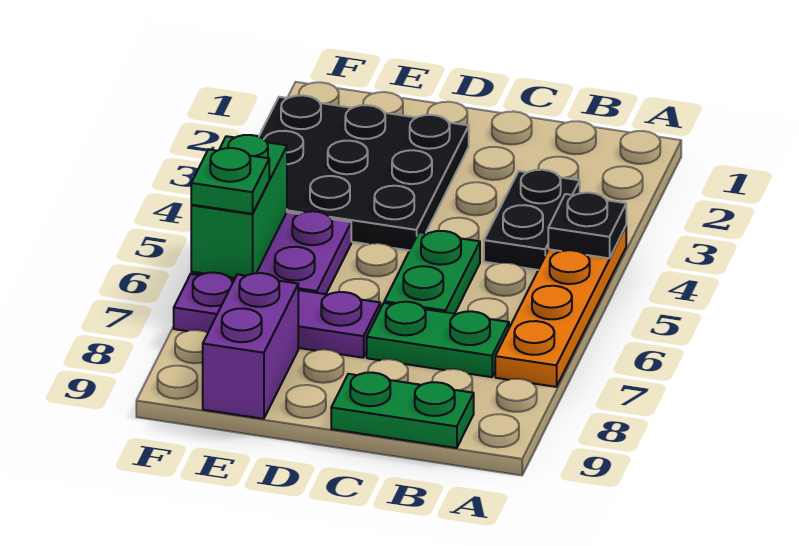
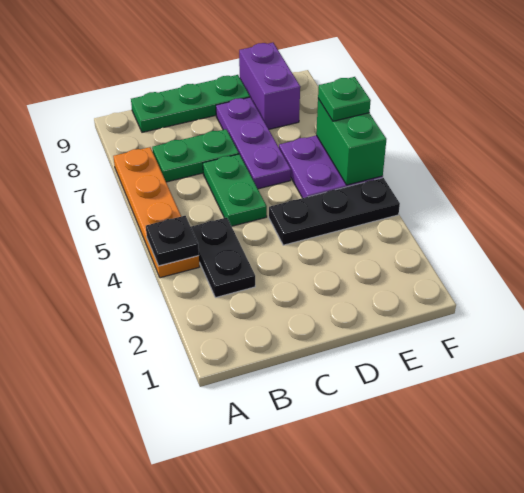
green 1x2 plate [331,373,474,448] -> green 1x3 plate [131,75,250,132]
black 3x3 plate [259,95,469,250] -> black 1x3 plate [269,178,400,245]
purple 1x3 plate [174,273,380,358] -> purple 1x3 plate turned to [216,97,291,189]

